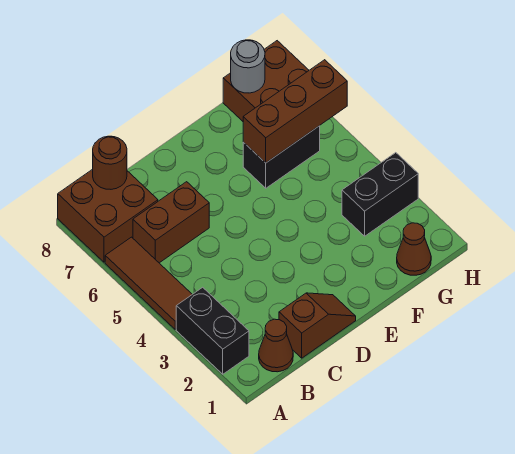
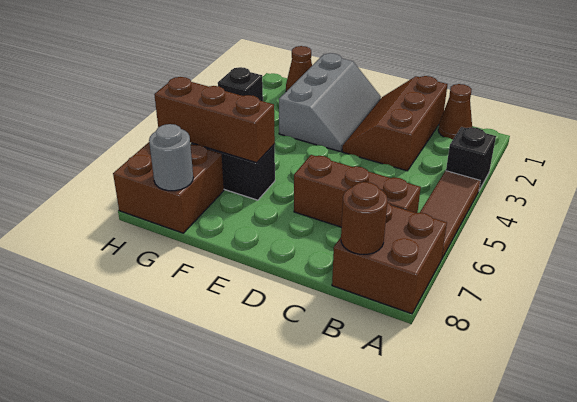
black 1x2 brick [176,287,249,374] -> black 1x1 brick [446,127,496,190]
brown 1x2 brick [133,182,209,263] -> brown 1x3 brick [294,155,421,227]
brown 1x2 slope [279,293,356,358] -> brown 2x3 slope [342,76,447,171]
none -> grey 2x3 slope [279,53,381,152]
black 1x2 brick [342,153,418,236] -> black 1x1 brick [218,67,263,101]

